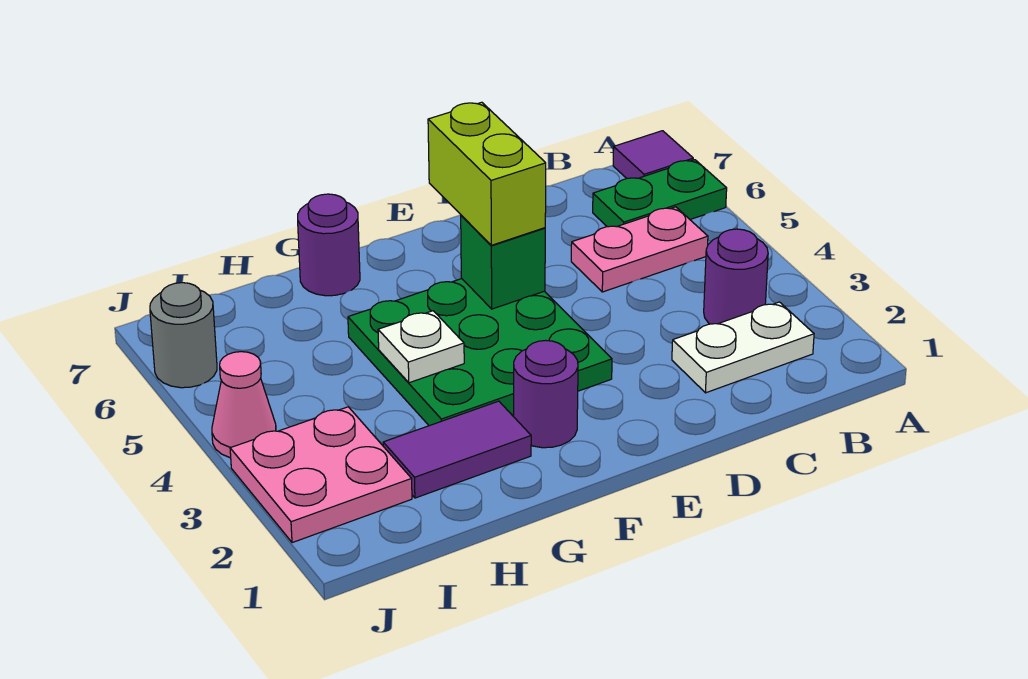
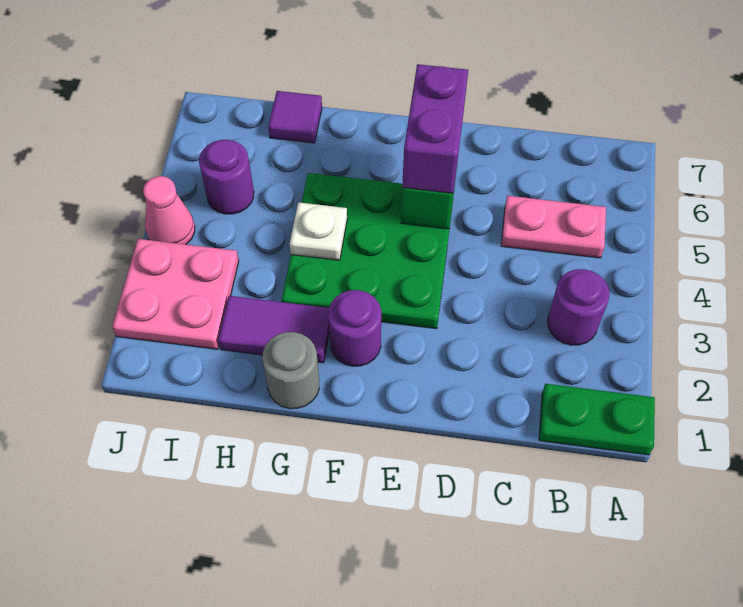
green 1x2 plate [593,160,727,227] -> green 1x2 plate moved to [539,384,655,455]
purple 1x1 tile [613,131,693,178] -> purple 1x1 tile moved to [268,91,322,143]
white 1x2 plate [672,302,814,393] -> none
lime 1x2 brick [428,102,546,245] -> purple 1x2 brick [402,64,468,193]
purple 1x1 round brick [298,194,360,296] -> purple 1x1 round brick moved to [199,140,254,214]
grey 1x1 round brick [150,283,217,388] -> grey 1x1 round brick moved to [262,332,319,409]

